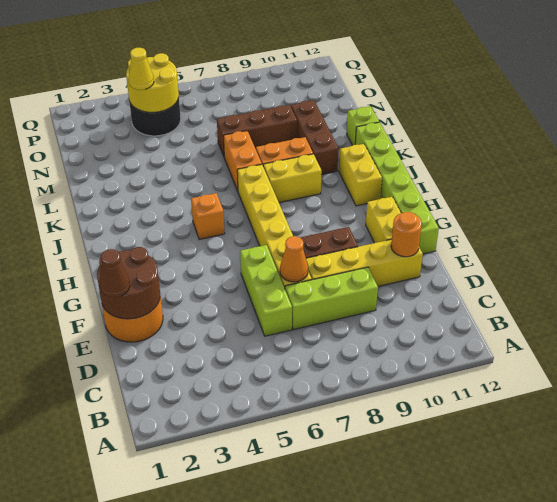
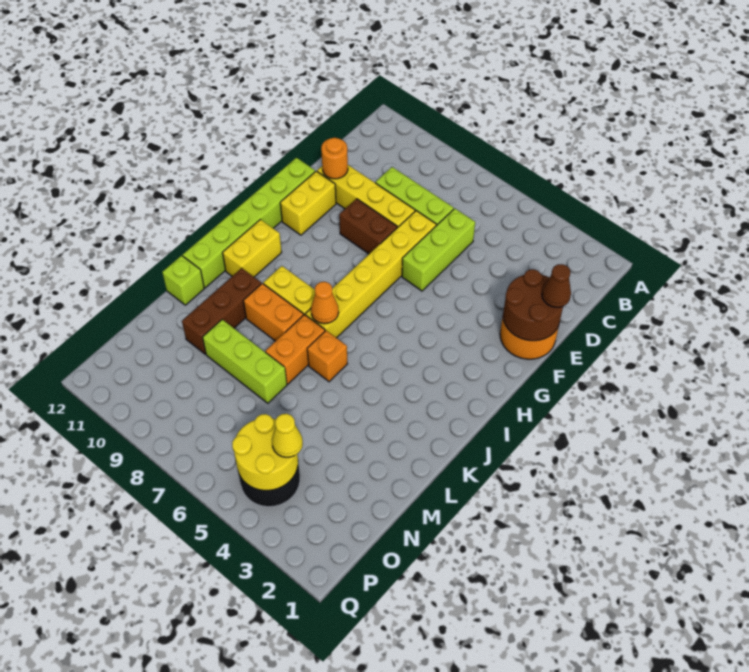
orange 1x1 cone [280,236,308,282] -> orange 1x1 cone moved to [311,282,339,324]
orange 1x1 brick [191,193,225,239] -> orange 1x1 brick moved to [307,331,347,382]
brown 1x3 brick [217,105,297,156] -> lime 1x3 brick [203,320,287,403]

